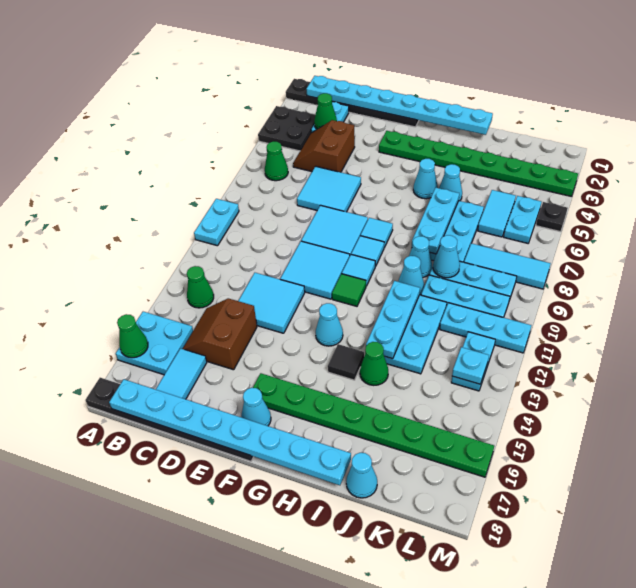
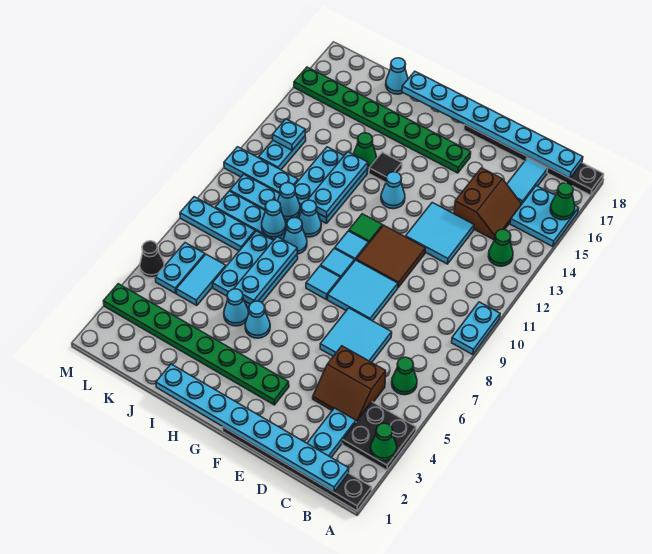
green 1x1 cone [314,93,337,129] -> green 1x1 cone moved to [371,423,397,461]
brown 2x2 slope [293,120,355,172] -> brown 2x2 slope turned to [313,346,386,421]
cyan 2x2 tile [280,241,350,299] -> brown 2x2 tile [356,225,426,288]
cyan 1x1 cone [241,388,271,426] -> cyan 1x1 cone moved to [278,183,300,220]
cyan 1x3 tile [464,243,551,289] -> cyan 1x3 plate [180,197,255,251]
black 1x1 plate [536,202,568,232] -> black 1x1 cone [140,241,164,278]

